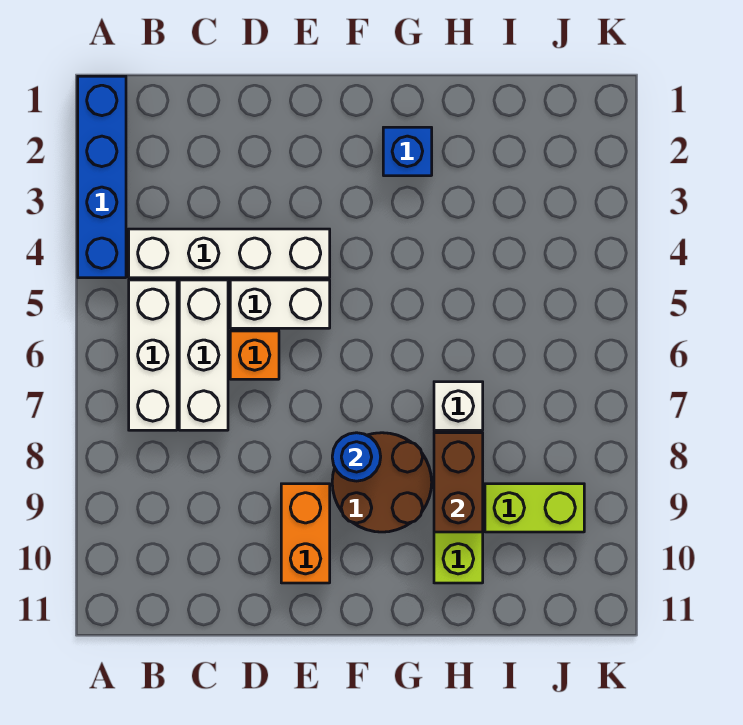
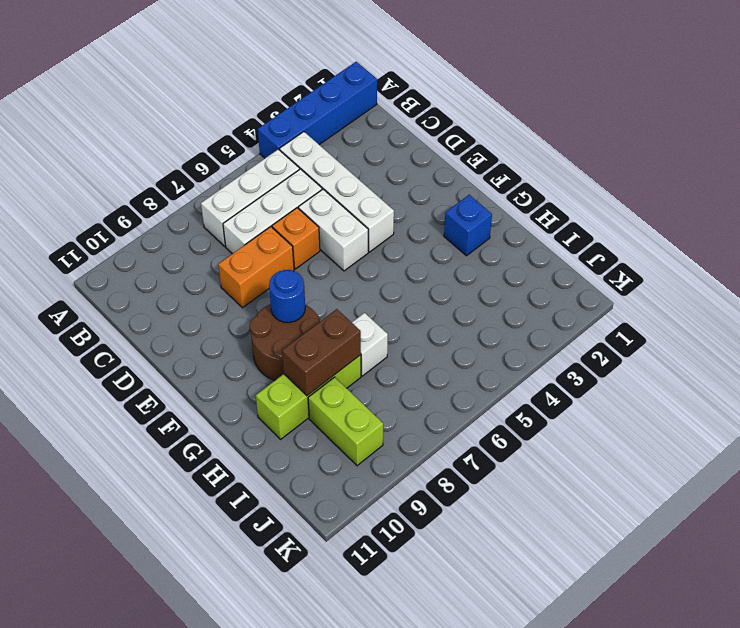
orange 1x2 brick [281,484,330,583] -> orange 1x2 brick moved to [218,227,294,308]

